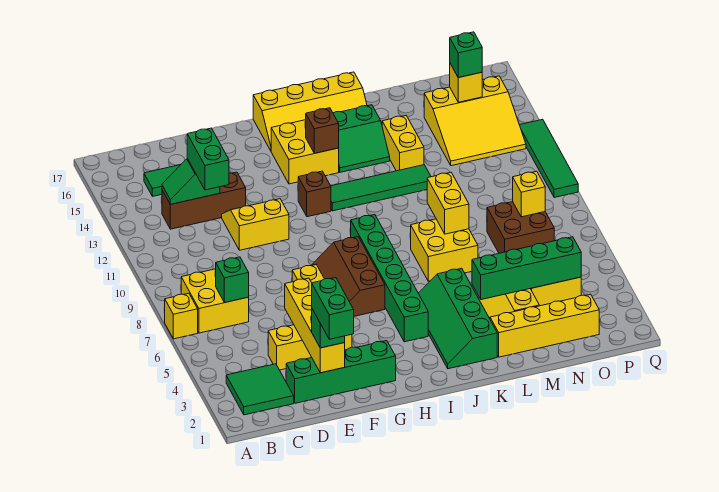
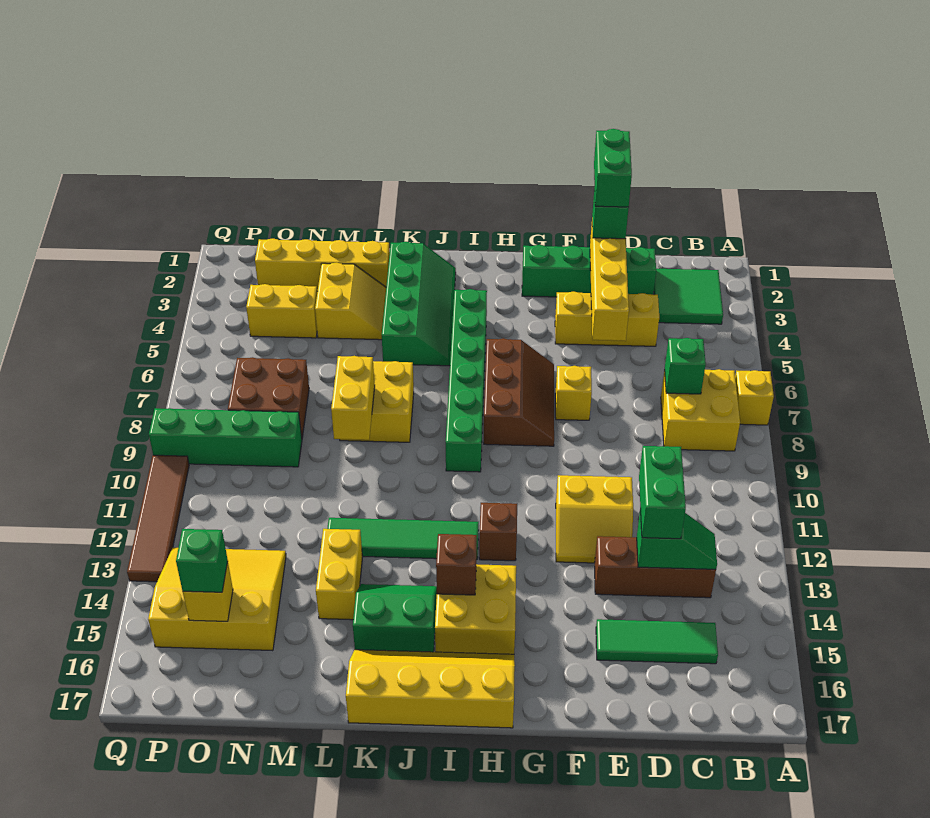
green 1x4 brick [472,237,581,300] -> green 1x4 brick moved to [149,408,302,467]
yellow 1x1 brick [513,171,545,217] -> none
green 1x4 tile [520,119,578,198] -> brown 1x4 tile [127,455,189,582]

